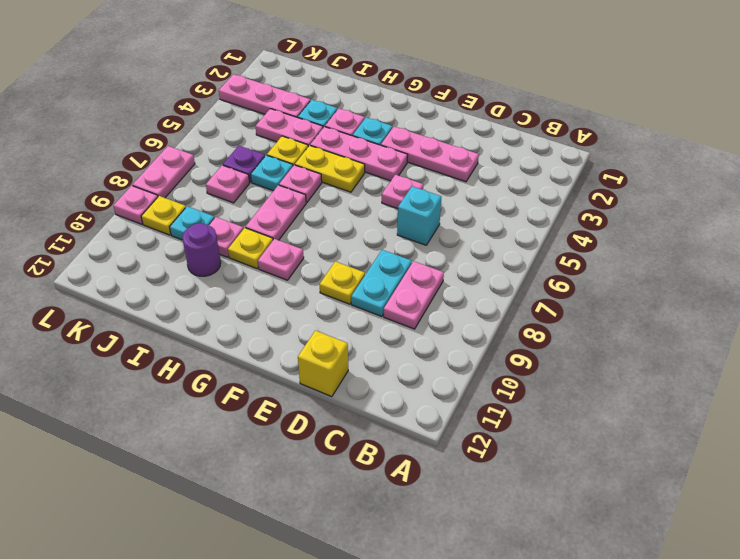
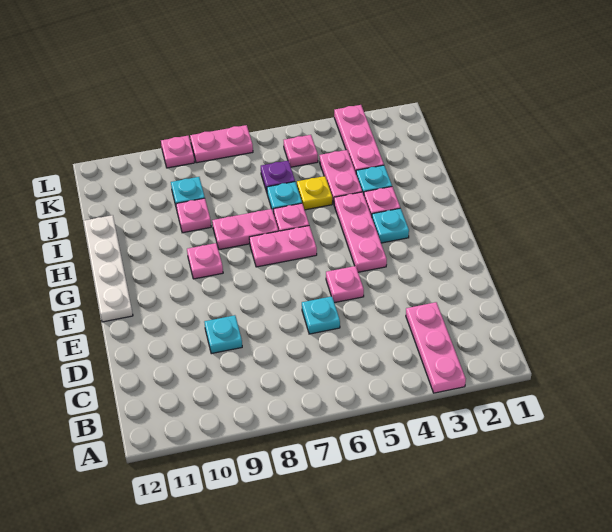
pink 1x2 plate [384,261,444,329] -> pink 1x2 plate moved to [249,226,317,267]
pink 1x3 plate [381,126,479,182] -> pink 1x3 plate moved to [406,302,466,393]
cyan 1x1 brick [397,186,441,245] -> cyan 1x1 plate [302,296,340,334]
cyan 1x2 plate [351,250,412,317] -> cyan 1x1 plate [205,315,242,354]
yellow 1x1 brick [298,331,348,397] -> none
yellow 1x1 plate [320,261,365,304] -> none
none -> white 1x4 plate [84,215,133,322]
yellow 1x2 plate [295,145,365,192] -> none
yellow 1x1 plate [228,228,273,269] -> none
purple 1x1 round brick [182,223,221,276] -> none
pink 1x1 plate [206,165,250,203] -> pink 1x1 plate moved to [284,135,318,167]
yellow 1x1 plate [141,196,186,235] -> none

